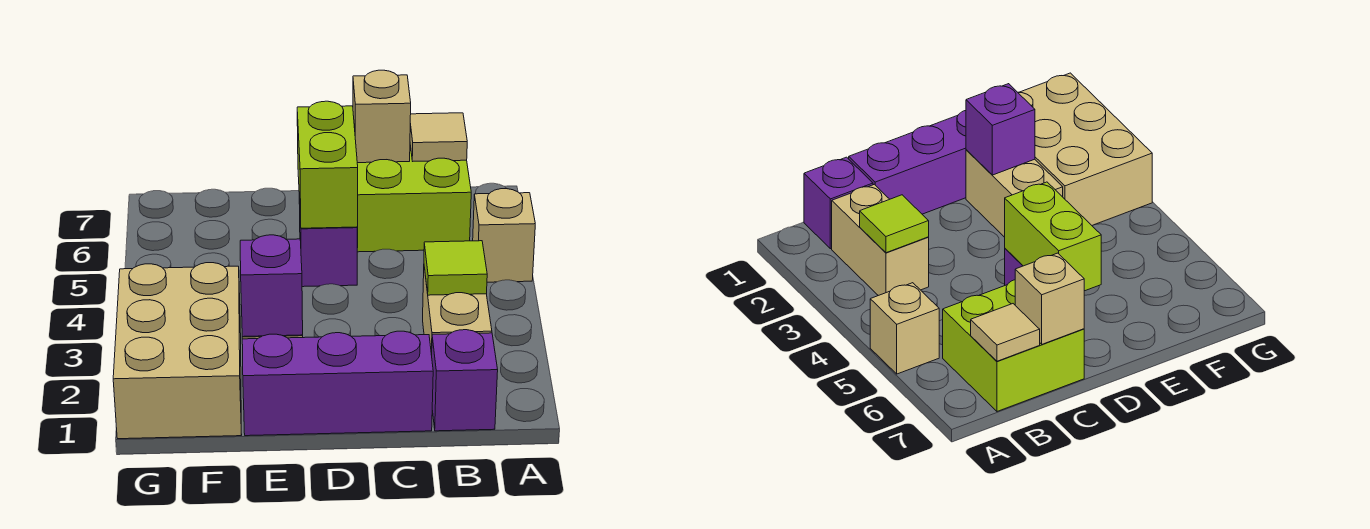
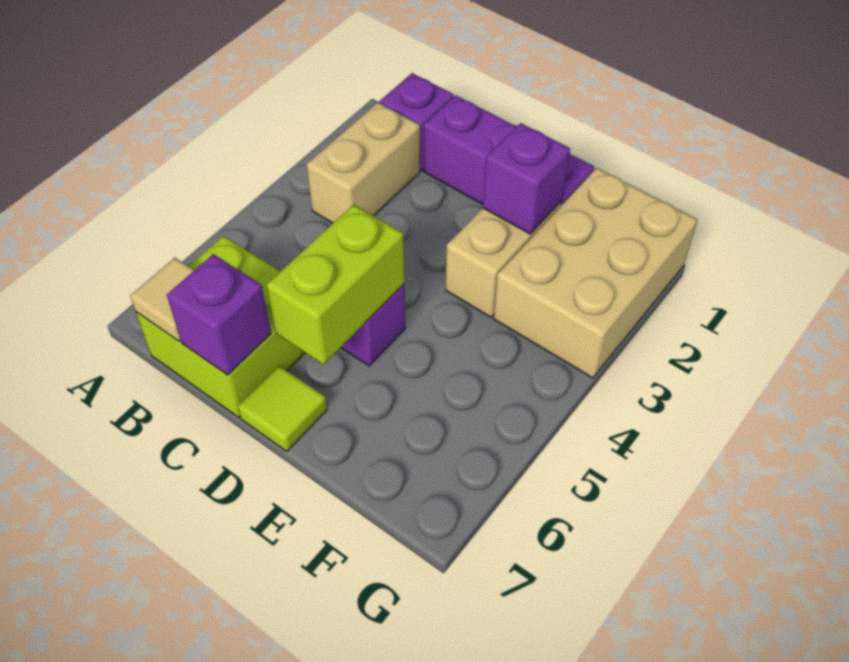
tan 1x1 brick [473,189,535,282] -> none
lime 1x1 tile [424,241,487,295] -> lime 1x1 tile moved to [238,366,327,451]
tan 1x1 brick [353,70,411,163] -> purple 1x1 brick [167,254,271,375]

